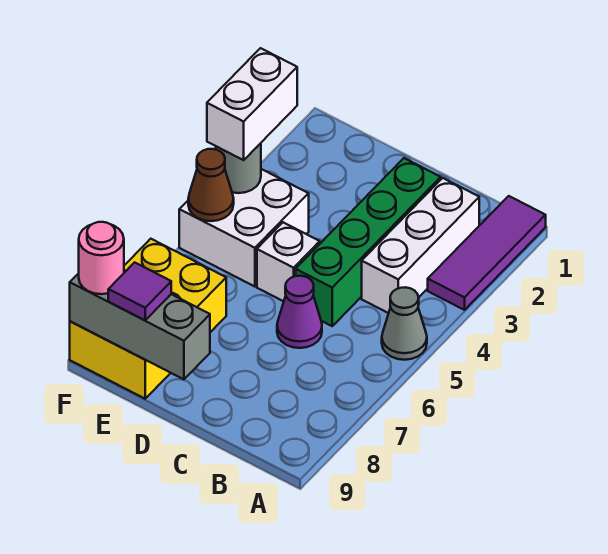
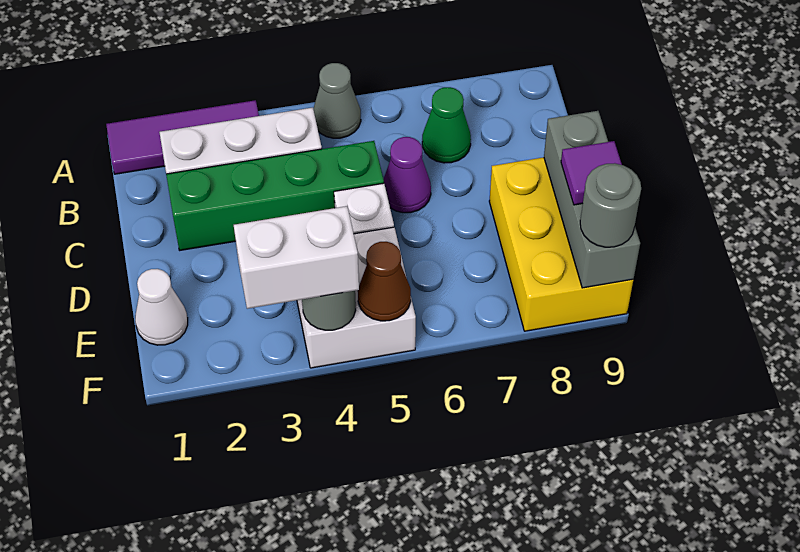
none -> green 1x1 cone [422,87,471,163]
none -> white 1x1 cone [135,269,188,345]
yellow 2x3 brick [70,239,226,399] -> yellow 2x3 brick turned to [489,157,633,331]
pink 1x1 round brick [79,222,124,294] -> grey 1x1 round brick [580,163,641,247]

